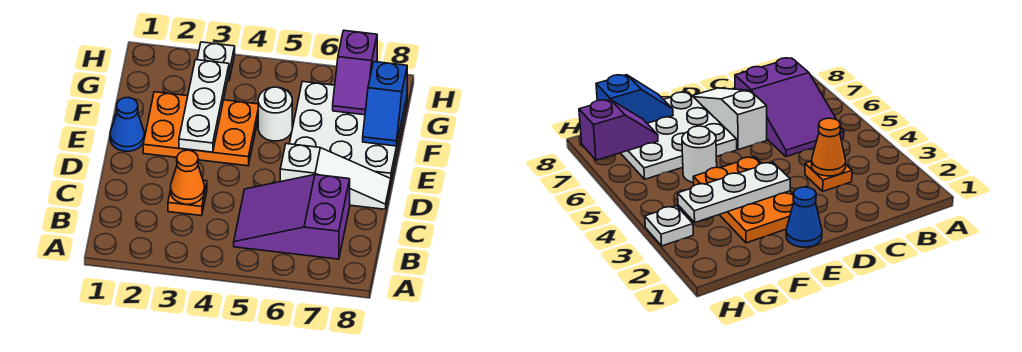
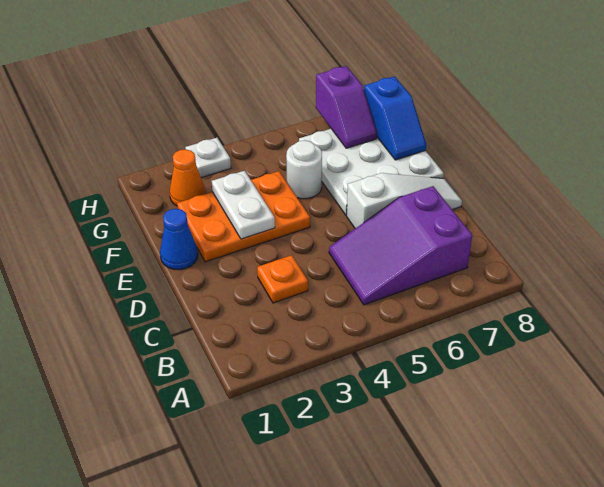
orange 1x1 cone [171,150,204,204] -> orange 1x1 cone moved to [170,149,205,206]
white 1x3 plate [179,60,229,152] -> white 1x2 plate [211,171,275,239]

